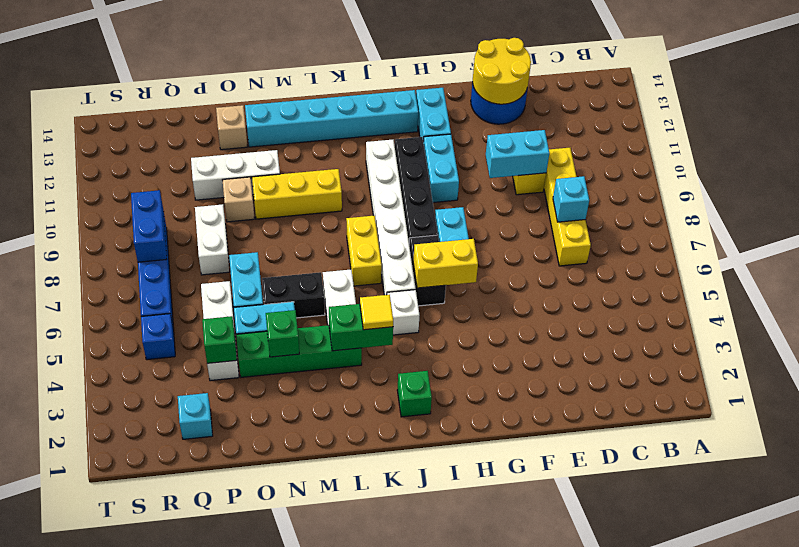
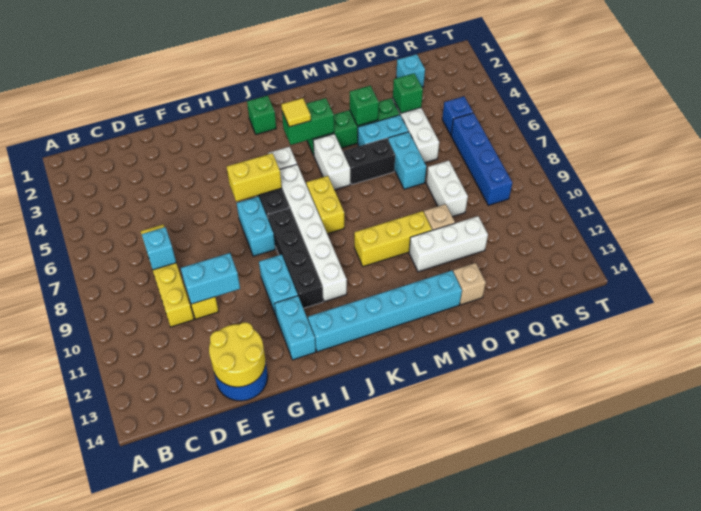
blue 1x2 brick [131,190,167,262] -> none

